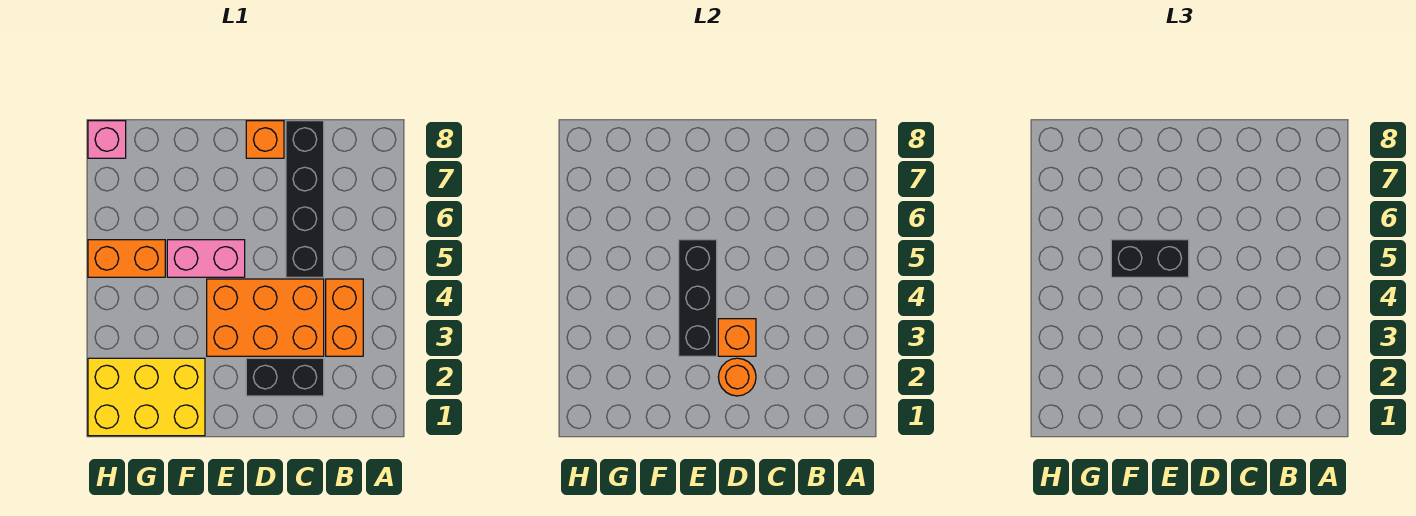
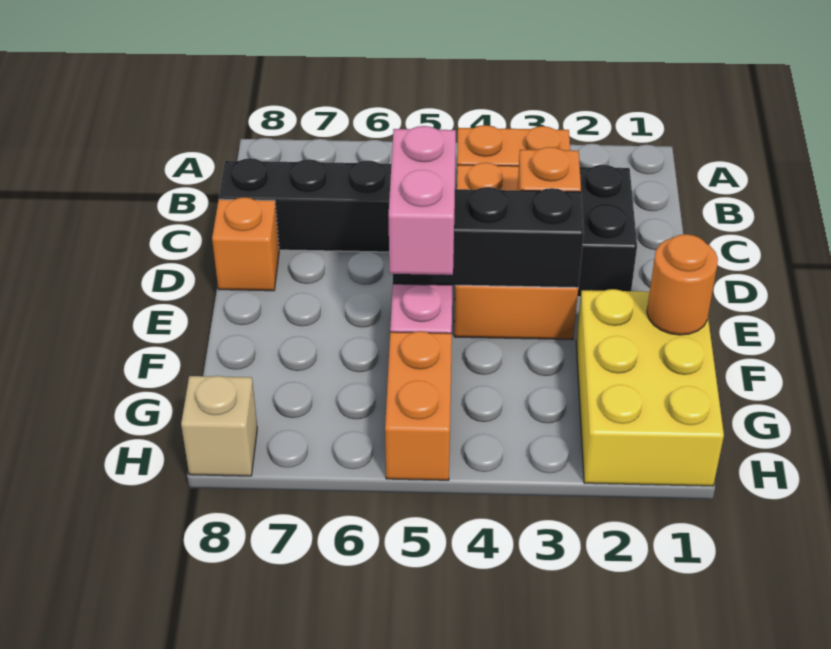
orange 1x1 round brick [718,358,756,396] -> orange 1x1 round brick moved to [647,234,718,335]
black 1x2 brick [1111,240,1189,277] -> pink 1x2 brick [389,126,456,275]
pink 1x1 brick [88,121,126,158] -> tan 1x1 brick [181,376,257,476]

